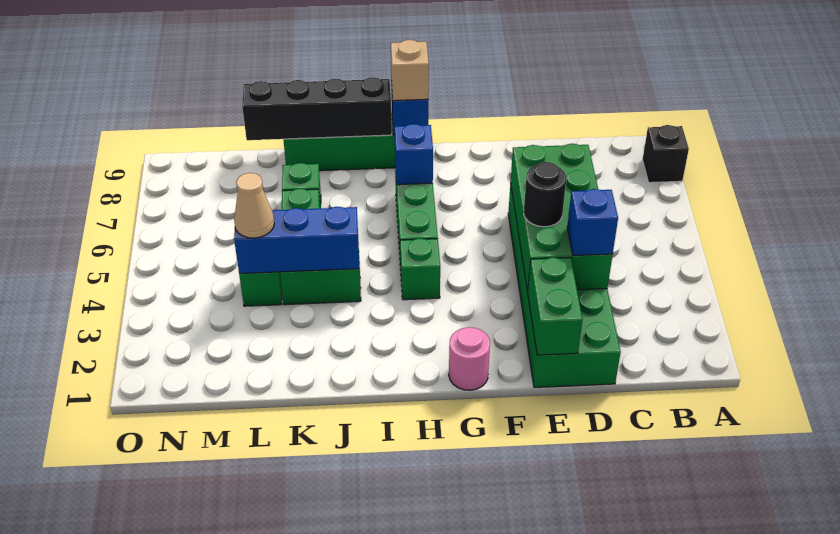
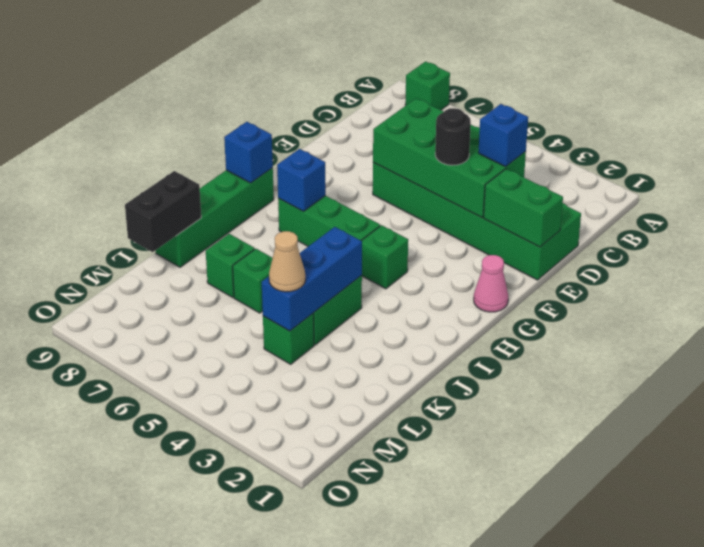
black 1x1 brick [643,125,689,183] -> green 1x1 brick [405,61,450,110]
pink 1x1 round brick [449,327,490,390] -> pink 1x1 cone [474,255,508,312]
tan 1x1 brick [391,40,429,101] -> none
black 1x4 brick [242,77,392,140] -> black 1x2 brick [125,171,201,252]

